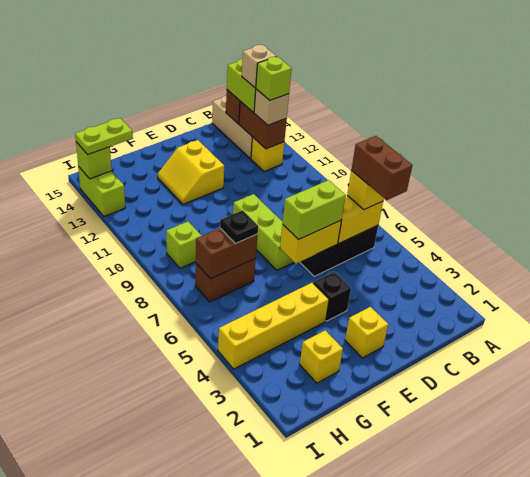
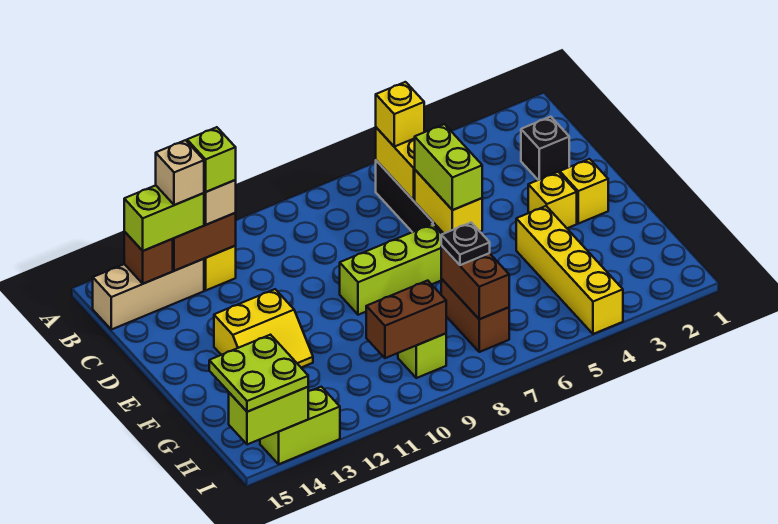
brown 1x2 brick [351,136,412,200] -> brown 1x2 brick moved to [366,281,446,358]
black 1x1 brick [313,272,351,321] -> black 1x1 brick moved to [521,117,569,180]
yellow 1x1 brick [300,330,343,383] -> yellow 1x1 brick moved to [528,172,577,228]
lime 1x2 plate [75,118,133,154] -> lime 2x2 plate [209,335,308,412]
lime 1x1 brick [76,142,111,179] -> lime 1x2 brick [229,387,308,445]

